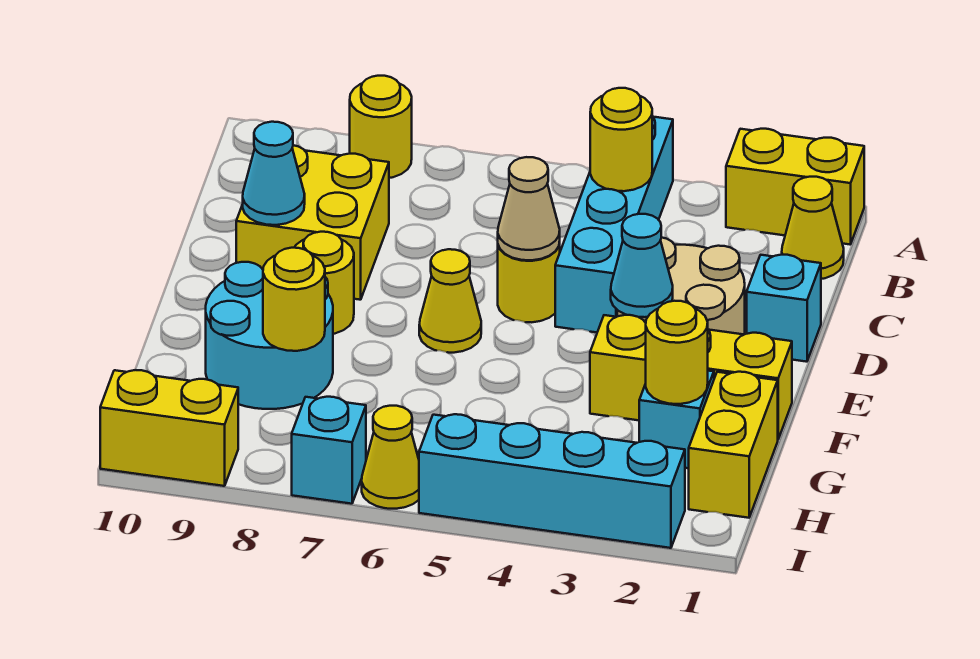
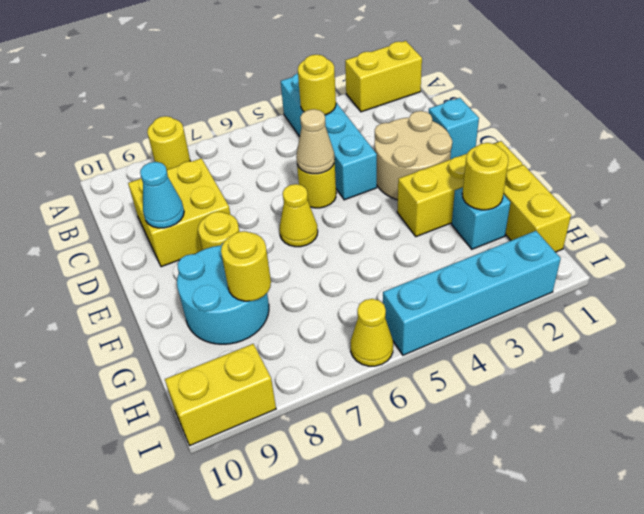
yellow 1x1 cone [782,177,844,279] -> none
cyan 1x1 cone [611,214,673,317] -> none
cyan 1x1 brick [292,397,366,504] -> none

